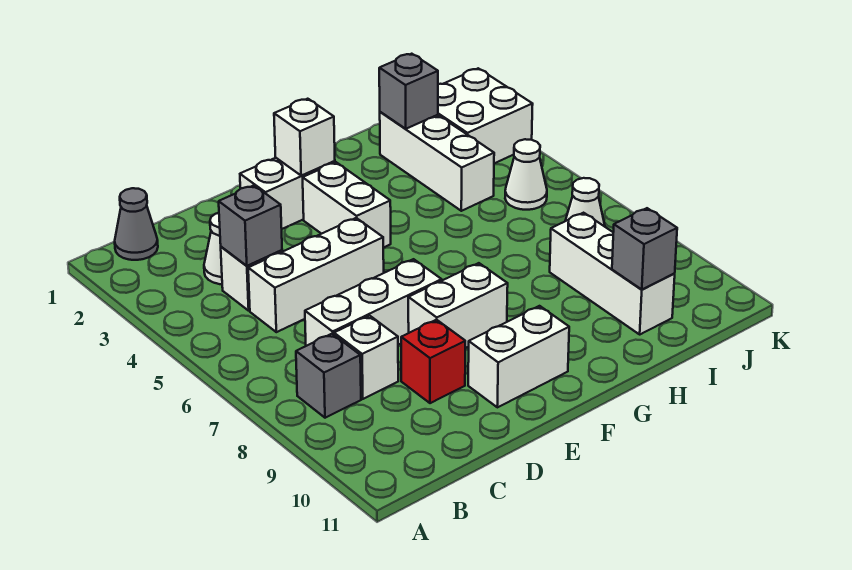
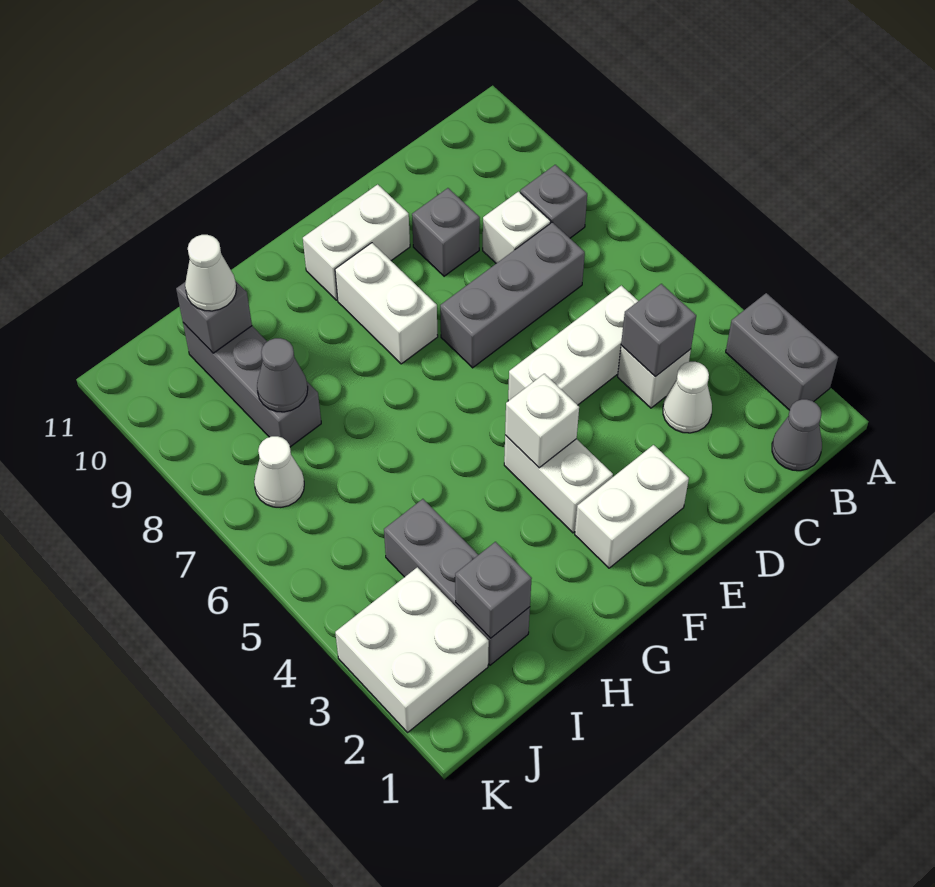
none -> grey 1x2 brick [726,293,838,410]
white 1x3 brick [305,259,442,346] -> grey 1x3 brick [440,222,585,368]
red 1x1 brick [401,320,465,403] -> grey 1x1 brick [412,188,480,276]
white 1x2 brick [408,263,508,348] -> white 1x2 brick turned to [335,243,438,364]
white 1x1 brick [274,99,335,176] -> white 1x1 brick moved to [505,374,579,468]
white 1x3 brick [380,112,494,211] -> grey 1x3 brick [384,499,530,665]
white 1x3 brick [550,213,675,334] -> grey 1x3 brick [183,323,321,447]
none -> grey 1x1 cone [257,338,308,412]
white 1x1 cone [505,139,547,210] -> white 1x1 cone moved to [185,235,236,311]

